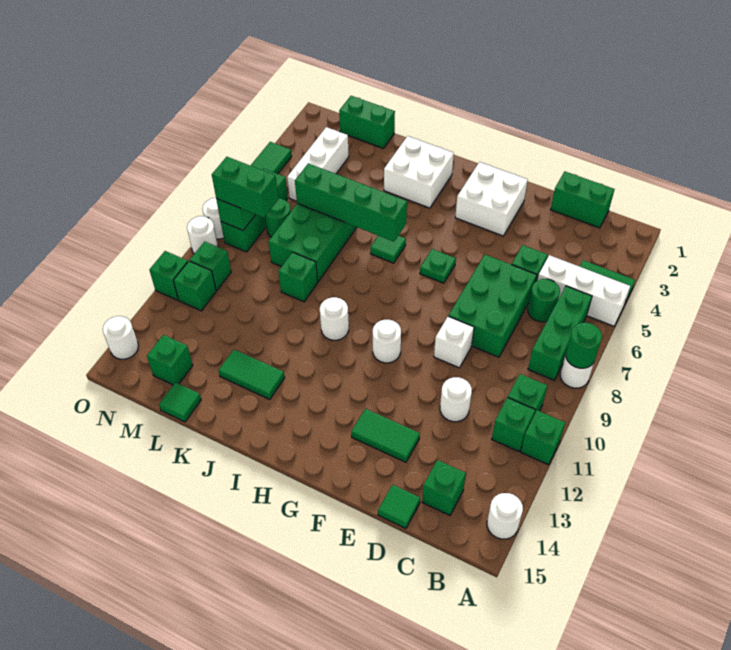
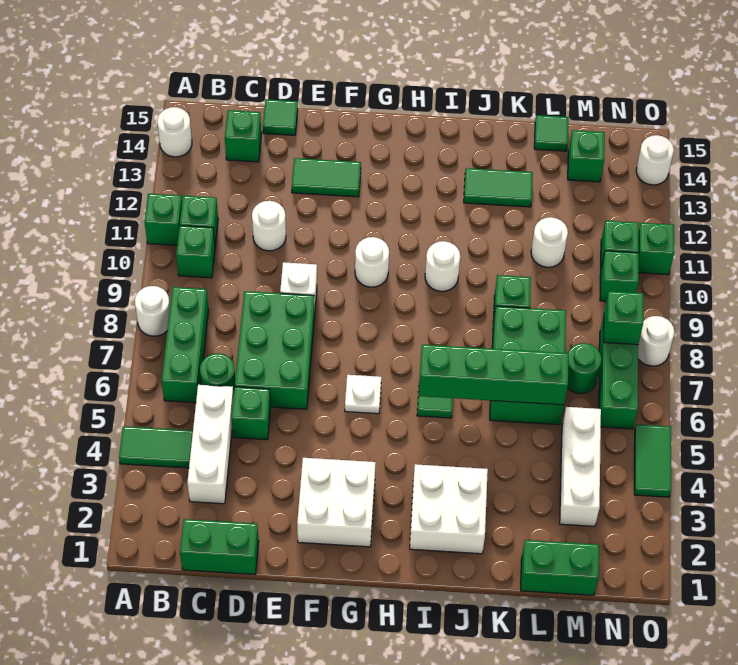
white 1x3 brick [538,255,630,326] -> white 1x3 brick turned to [187,385,234,504]
green 1x1 round brick [566,323,602,368] -> none
green 1x1 plate [420,249,456,283] -> white 1x1 plate [345,375,381,414]
green 1x2 brick [212,157,278,217] -> none
white 1x1 round brick [187,216,218,254] -> white 1x1 round brick moved to [531,217,568,267]

